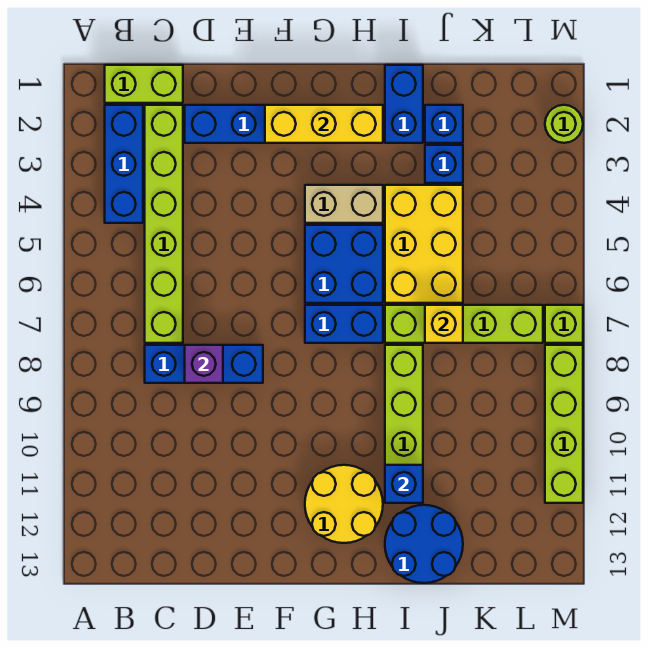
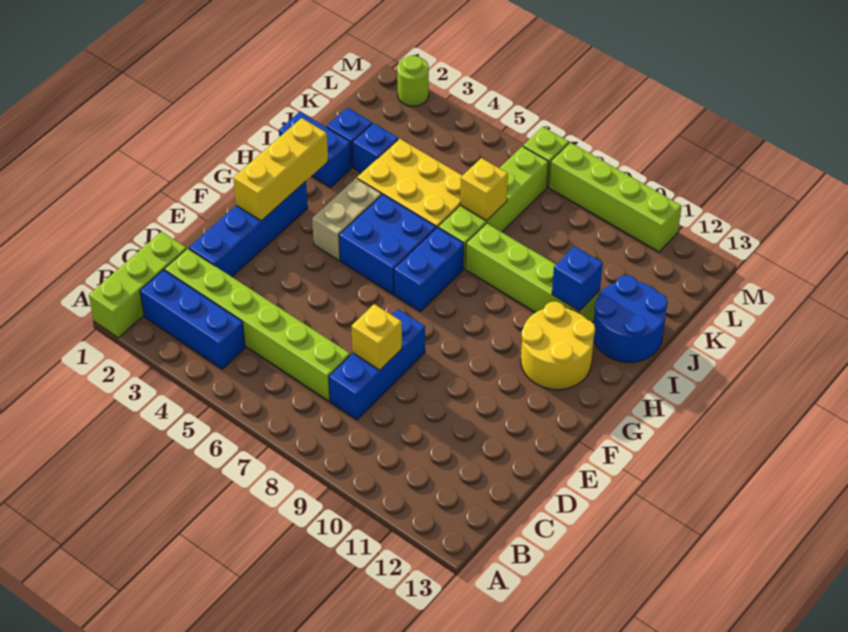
lime 1x2 brick [105,65,183,103] -> lime 1x3 brick [89,232,187,338]
purple 1x1 brick [185,345,223,383] -> yellow 1x1 brick [351,304,402,370]

